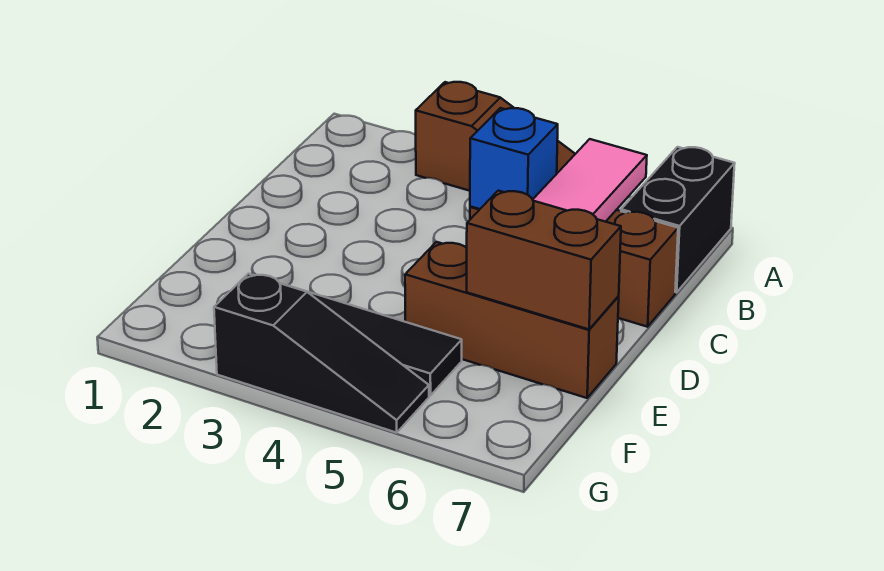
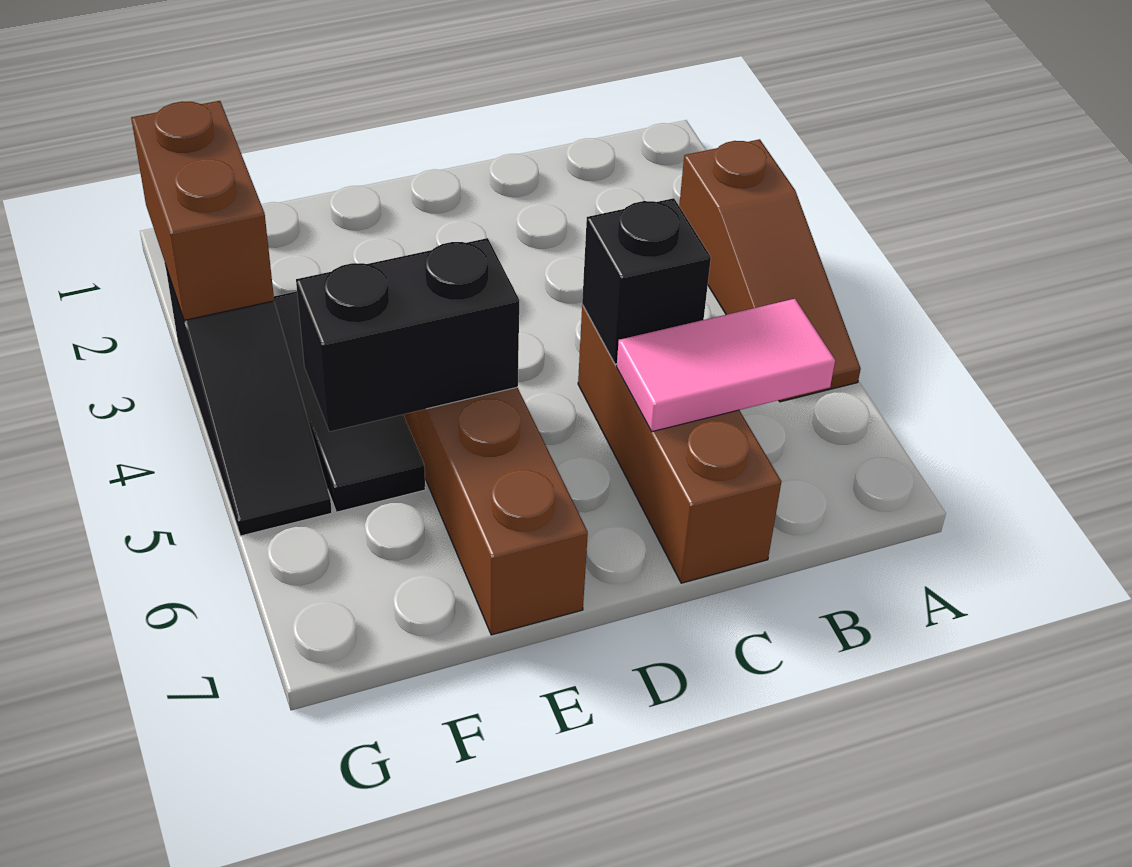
black 1x2 brick [621,147,735,293] -> black 1x2 brick moved to [296,238,519,432]
blue 1x1 brick [470,108,558,209] -> black 1x1 brick [582,198,711,364]
brown 1x2 brick [467,191,621,329] -> brown 1x2 brick moved to [131,101,274,320]

